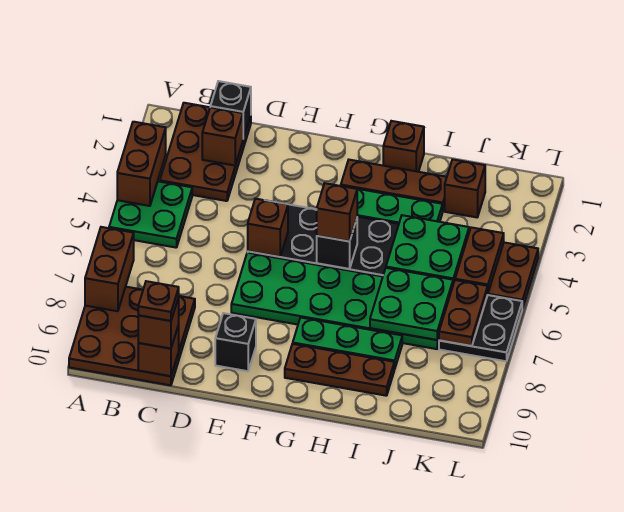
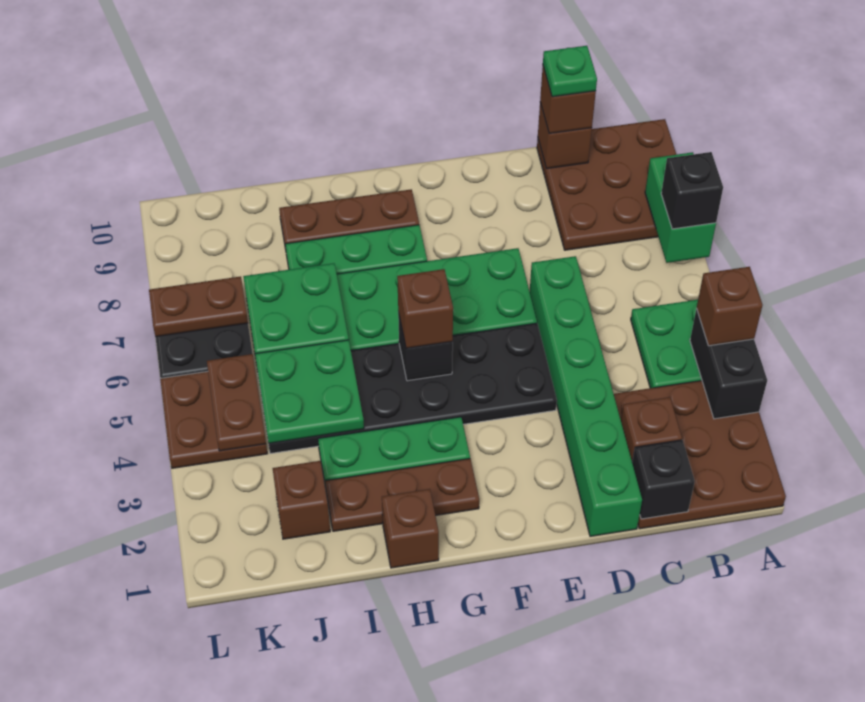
brown 1x2 brick [117,122,166,206] -> black 1x2 brick [690,308,767,419]
brown 1x2 brick [85,227,134,311] -> green 1x2 brick [645,152,716,263]
brown 2x3 plate [160,103,251,201] -> brown 3x3 plate [614,381,786,529]
brown 1x1 plate [138,281,179,321] -> green 1x1 plate [543,46,597,97]
none -> green 1x6 brick [530,256,642,536]
brown 1x1 brick [248,199,288,257] -> brown 1x1 brick moved to [697,267,762,346]
black 1x1 brick [215,313,256,371] -> black 1x1 brick moved to [661,152,723,229]
brown 1x2 plate [439,280,488,346] -> brown 1x2 plate turned to [149,277,248,337]

